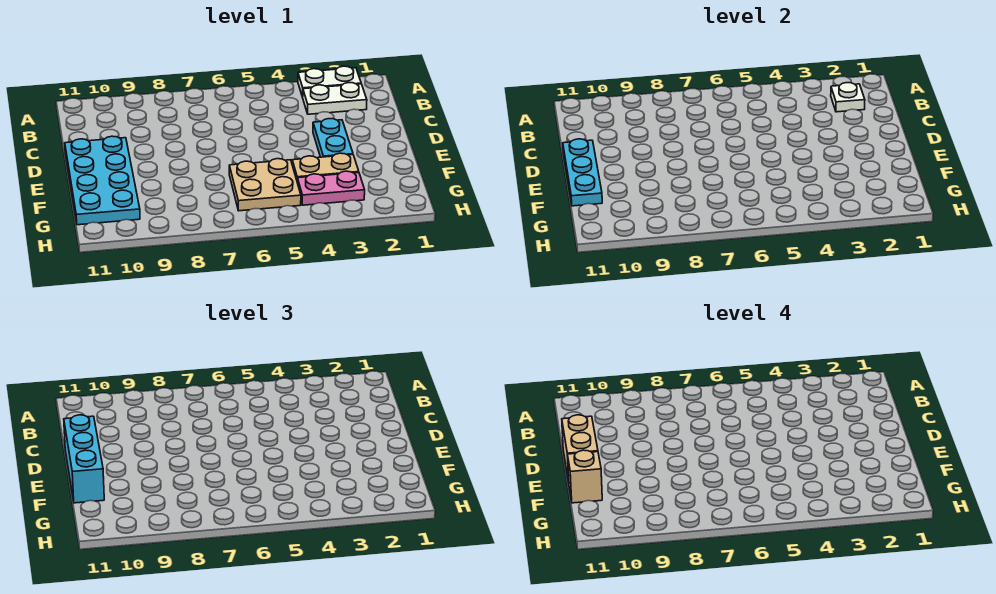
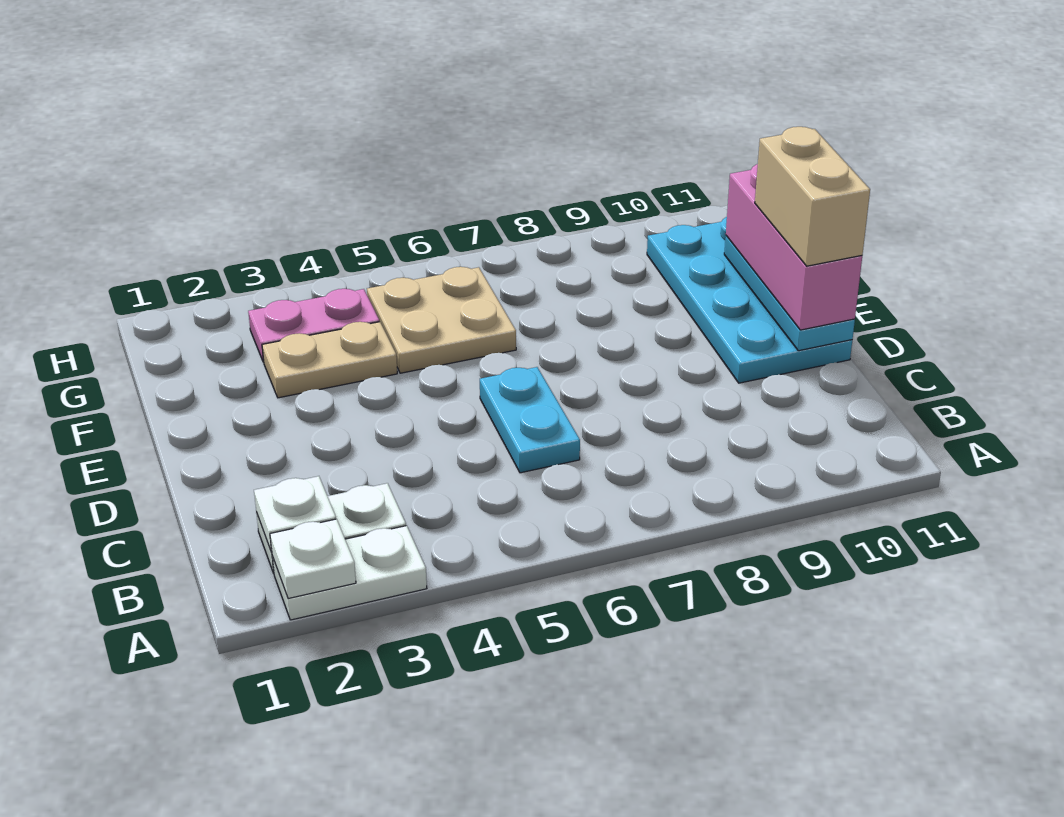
none -> white 1x1 plate [270,519,356,599]
cyan 1x2 plate [313,119,353,157] -> cyan 1x2 plate moved to [480,367,580,473]
cyan 1x3 brick [64,415,104,503] -> pink 1x3 brick [726,164,862,330]
tan 1x1 brick [567,450,602,503] -> none

